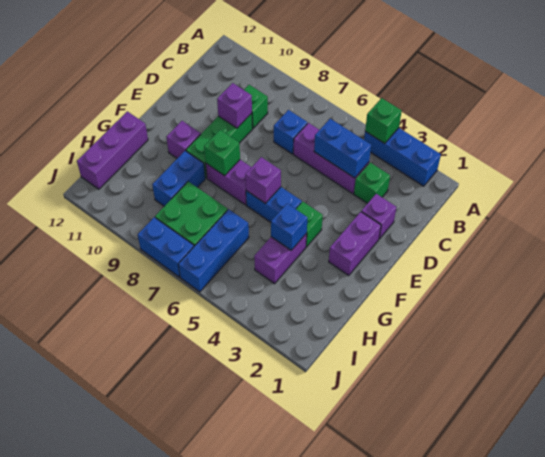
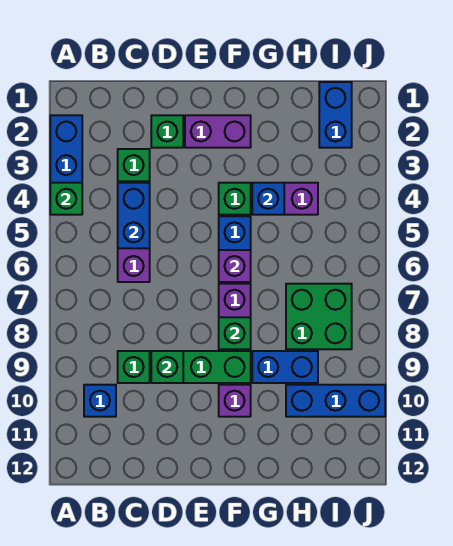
blue 1x1 brick [274,110,307,154] -> blue 1x1 brick moved to [84,385,116,417]
purple 1x1 brick [361,194,396,239] -> green 1x1 brick [151,115,183,148]
purple 1x1 brick [217,83,252,128] -> green 1x1 brick [151,351,183,383]
purple 1x3 brick [77,111,148,189] -> none
blue 1x3 brick [178,209,249,292] -> blue 1x3 brick moved to [286,385,385,417]
blue 1x2 brick [138,217,194,277] -> blue 1x2 brick moved to [319,82,352,148]

